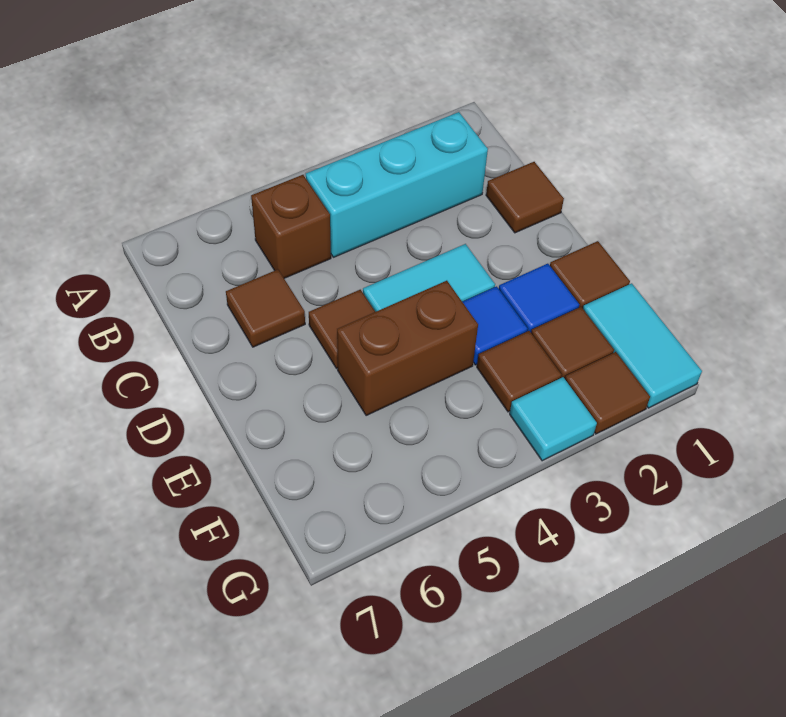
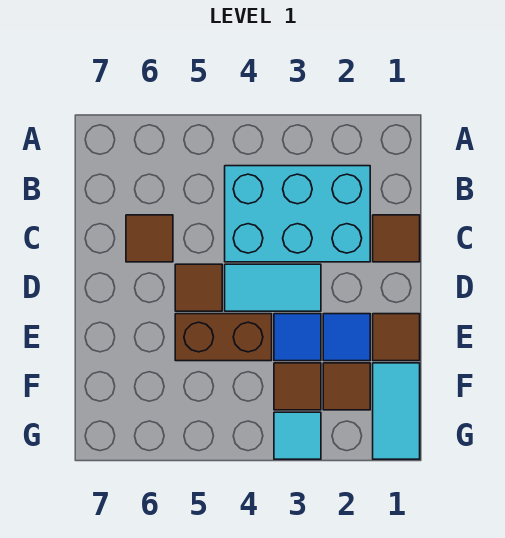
cyan 1x3 brick [306,112,488,257] -> cyan 2x3 brick [225,166,370,262]
brown 1x1 brick [251,175,331,278] -> none
brown 1x1 tile [565,352,650,434] -> none

